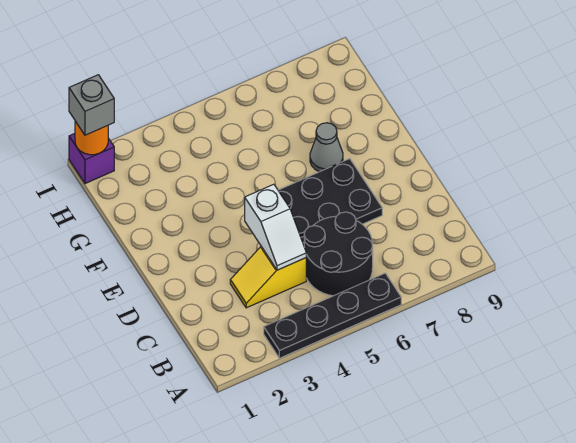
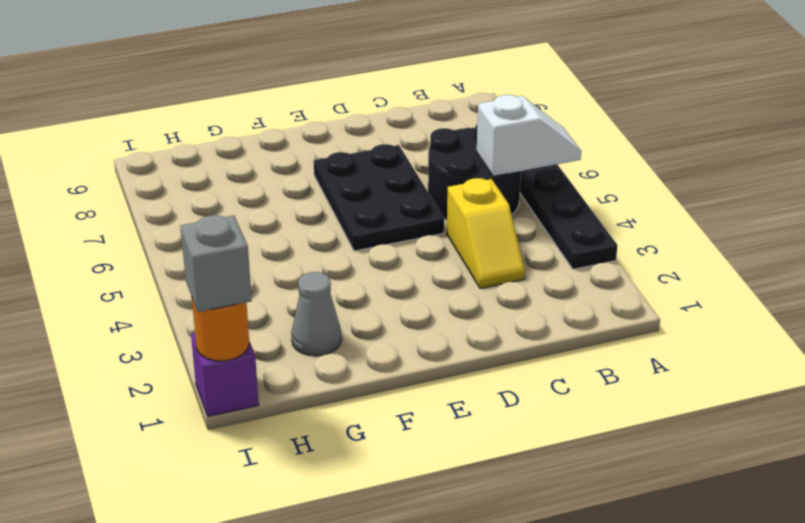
white 1x2 slope [245,184,306,270] -> white 1x2 slope moved to [477,95,581,176]
grey 1x1 cone [310,123,343,172] -> grey 1x1 cone moved to [291,272,342,356]

